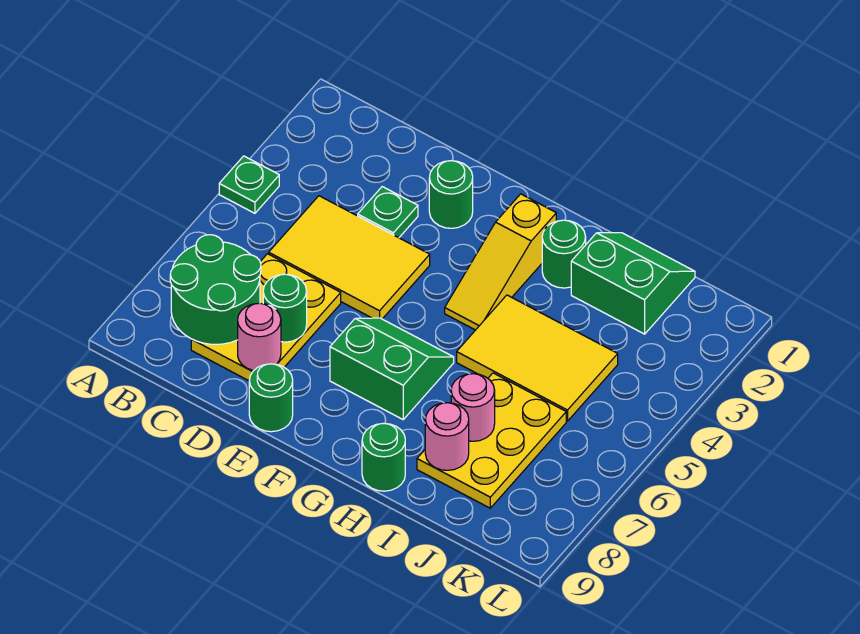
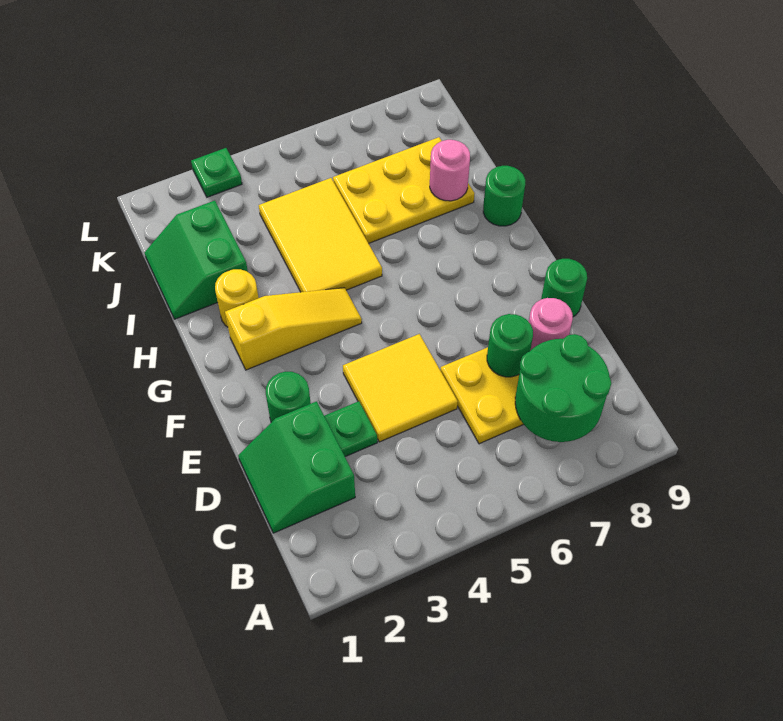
green 1x1 plate [219,156,279,213] -> green 1x1 plate moved to [191,148,242,197]
yellow 2x3 tile [269,196,430,319] -> yellow 2x2 tile [343,334,458,442]
green 2x2 slope [330,318,454,419] -> green 2x2 slope moved to [238,401,355,533]
green 1x1 round brick [542,220,586,288] -> yellow 1x1 round brick [215,269,259,327]
pink 1x1 round brick [451,374,495,441] -> none

